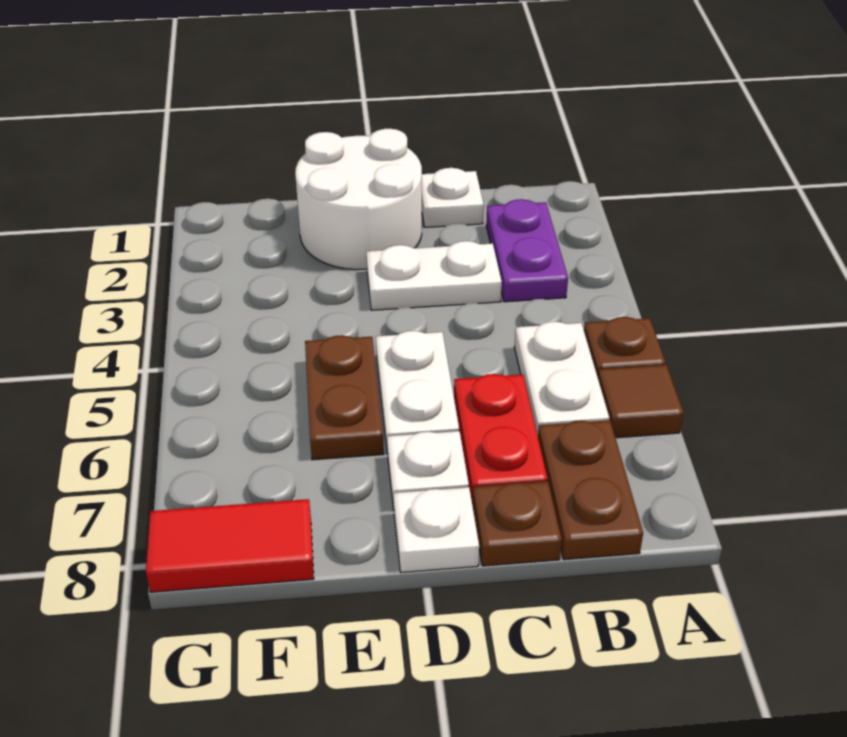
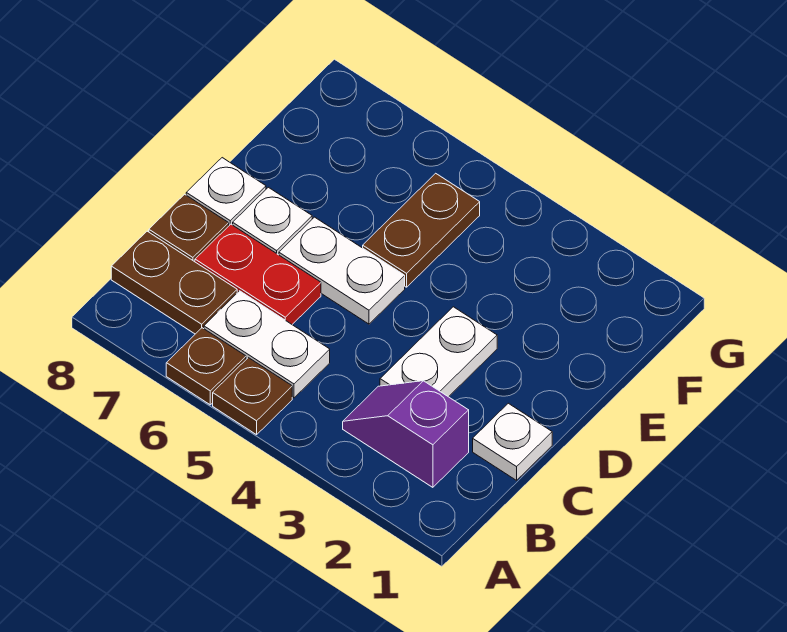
brown 1x1 tile [598,365,684,438] -> brown 1x1 plate [166,328,246,405]
purple 1x2 plate [486,199,568,302] -> purple 1x2 slope [343,381,469,487]
white 2x2 round brick [295,129,422,270] -> none
brown 1x2 plate [305,335,384,460] -> brown 1x2 plate turned to [363,173,480,287]
red 1x2 tile [146,499,314,592] -> none

